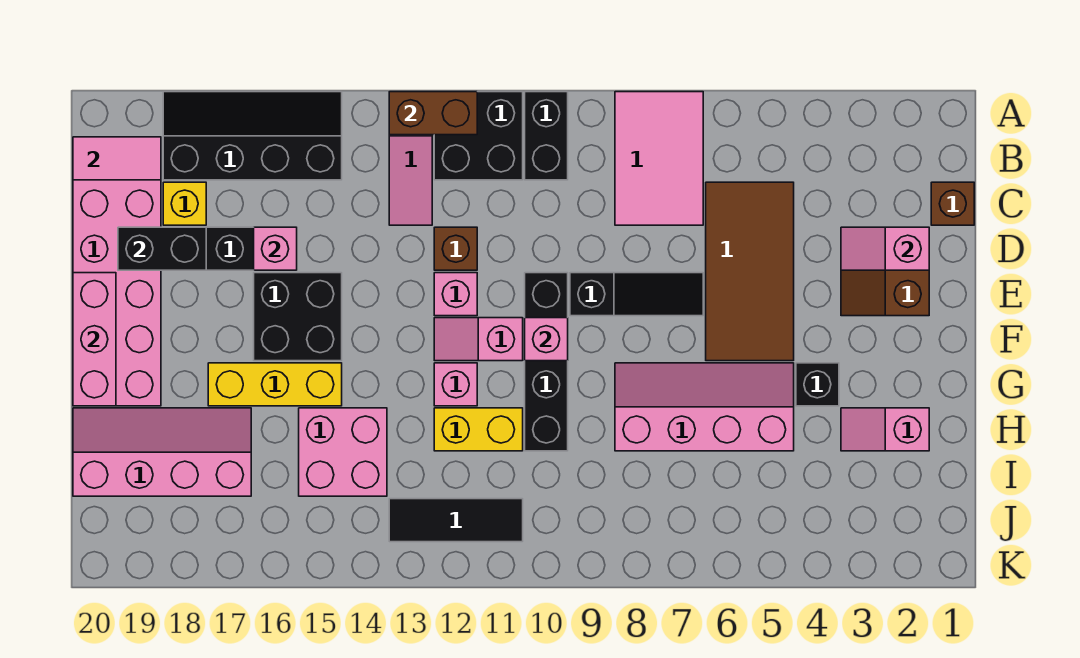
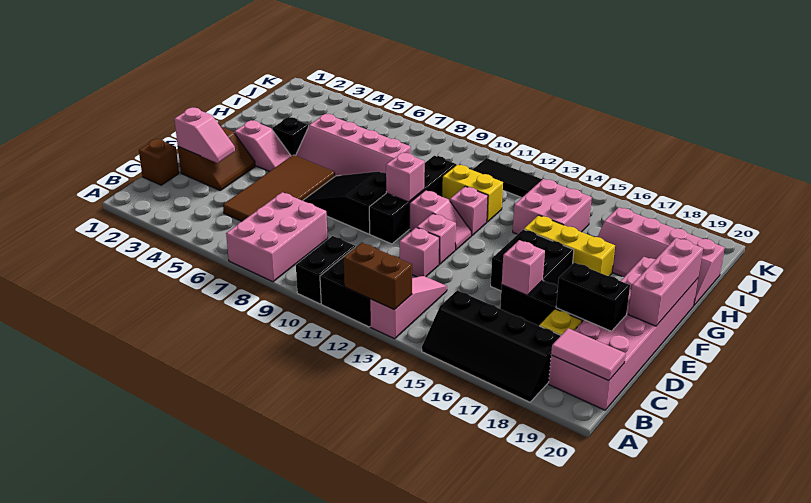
pink 2x3 tile [615,92,703,225] -> pink 2x3 brick [226,192,328,282]
brown 1x1 brick [434,227,477,270] -> pink 1x1 brick [400,228,439,277]
black 1x3 slope [570,273,703,316] -> black 2x3 slope [303,171,386,234]
pink 1x2 slope [841,408,929,451] -> pink 1x2 slope moved to [235,120,291,172]

